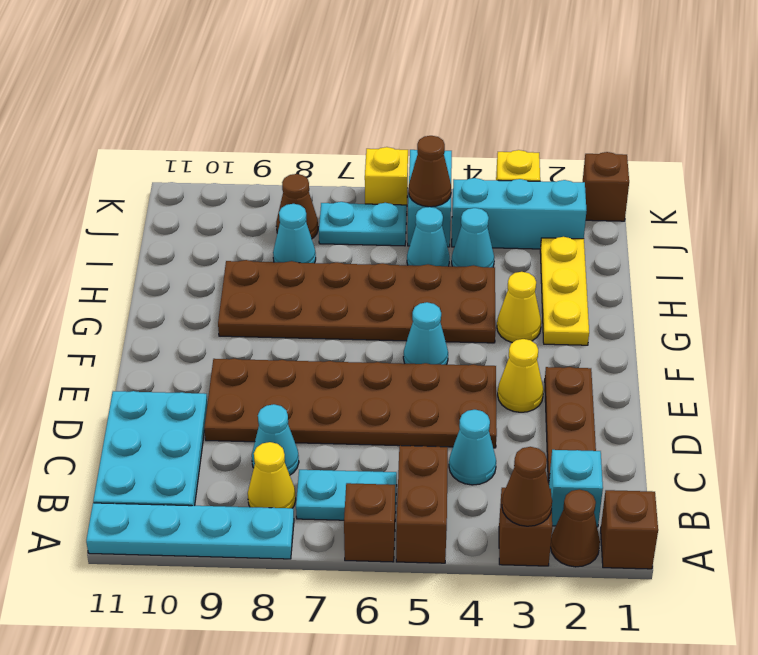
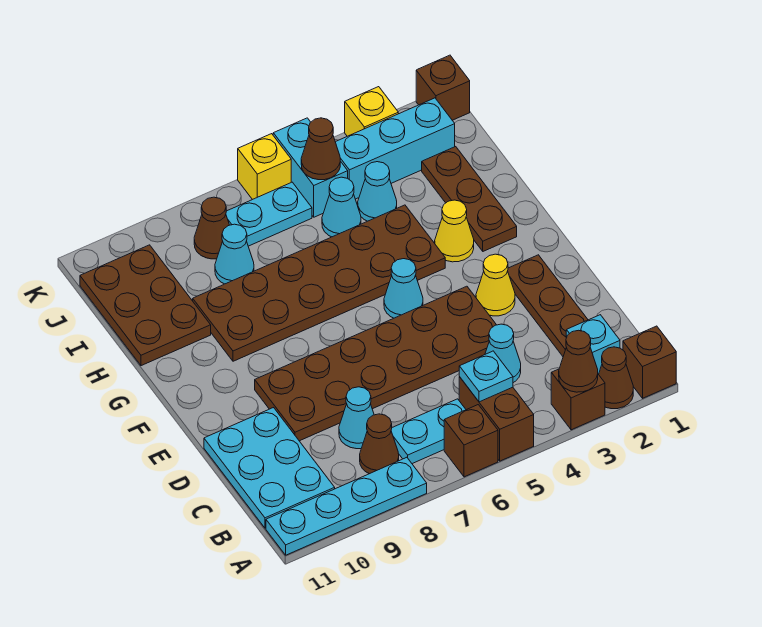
none -> cyan 1x1 plate [459,351,513,402]
yellow 1x1 cone [248,442,296,508] -> brown 1x1 cone [360,414,399,474]
yellow 1x3 plate [540,237,589,345] -> brown 1x3 plate [422,147,517,251]
none -> brown 2x3 plate [80,245,211,366]

